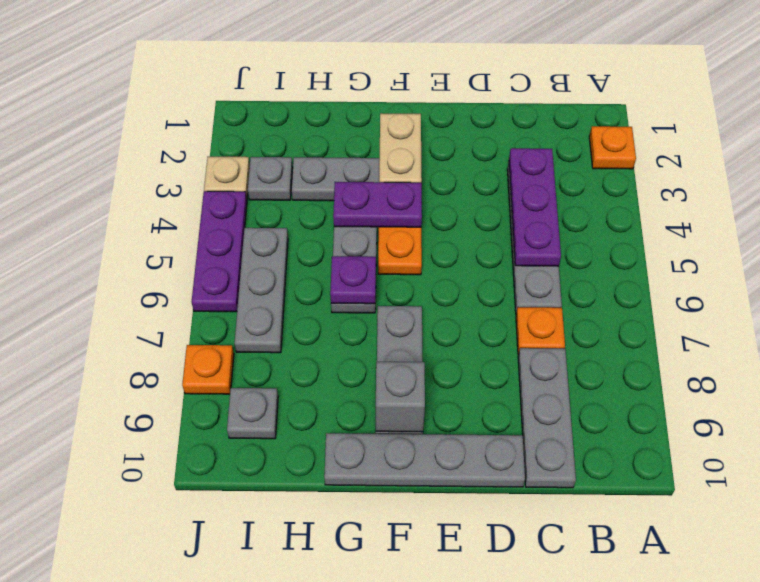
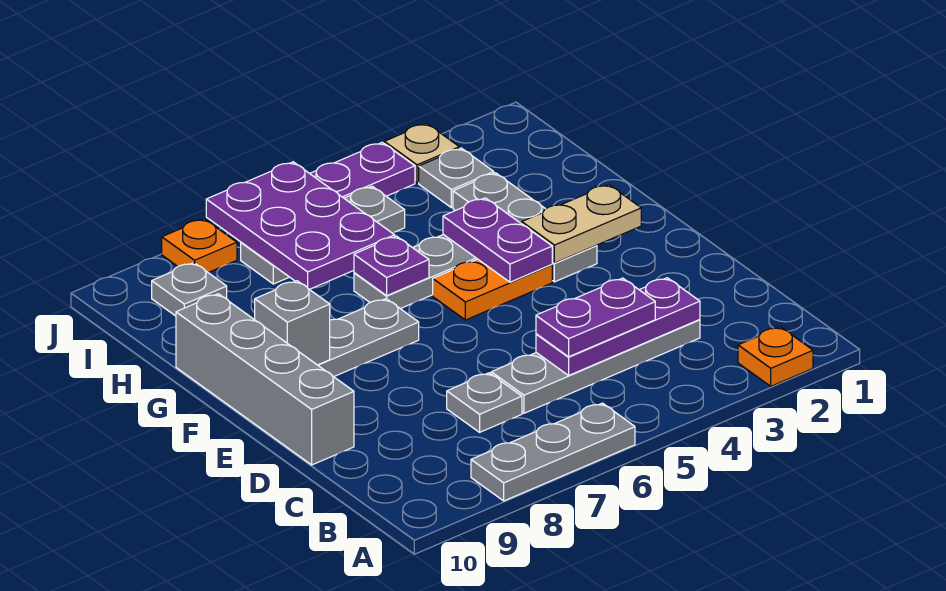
none -> purple 1x2 plate [536,278,655,357]
orange 1x1 plate [516,307,565,355] -> grey 1x1 plate [447,373,522,432]
grey 1x3 plate [518,348,576,488] -> grey 1x3 plate moved to [471,403,635,501]
grey 1x4 plate [324,433,525,487] -> grey 1x4 brick [176,294,354,465]
none -> purple 2x3 plate [206,162,395,289]

